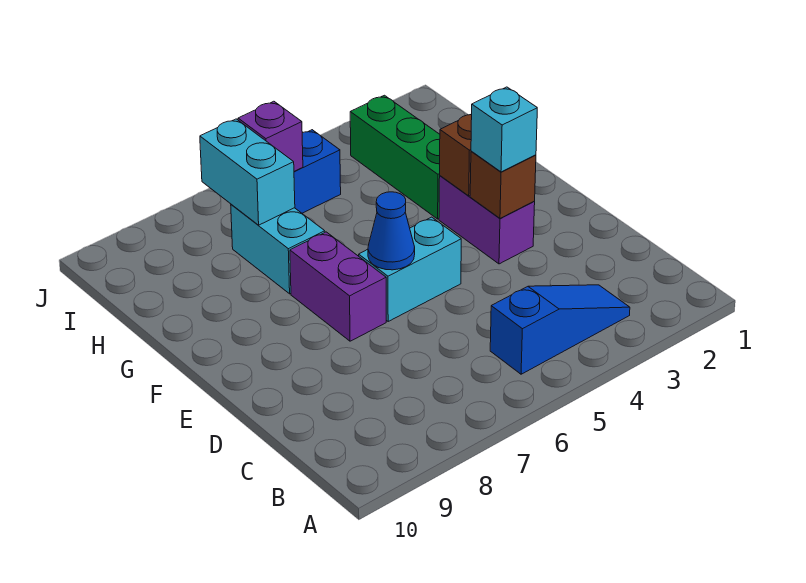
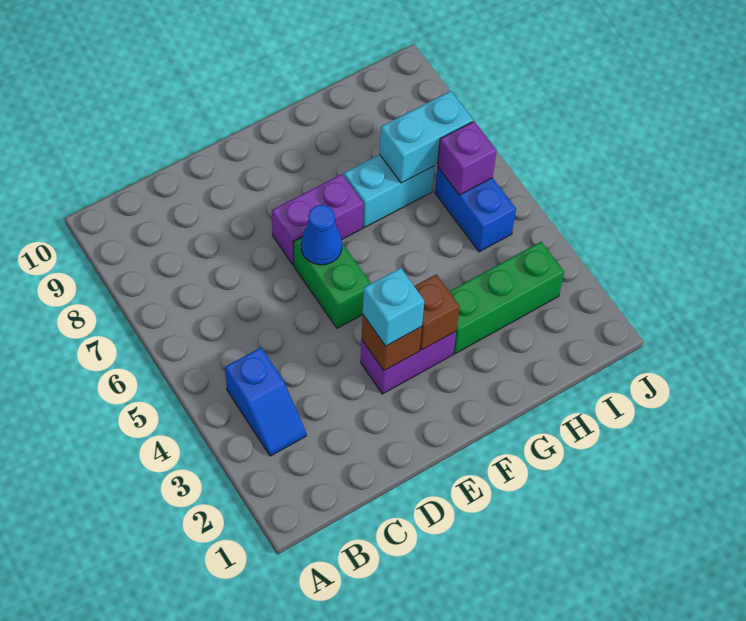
blue 1x3 slope [490,285,630,374] -> blue 1x2 slope [225,348,306,456]
cyan 1x2 brick [359,217,461,321] -> green 1x2 brick [293,237,371,328]

